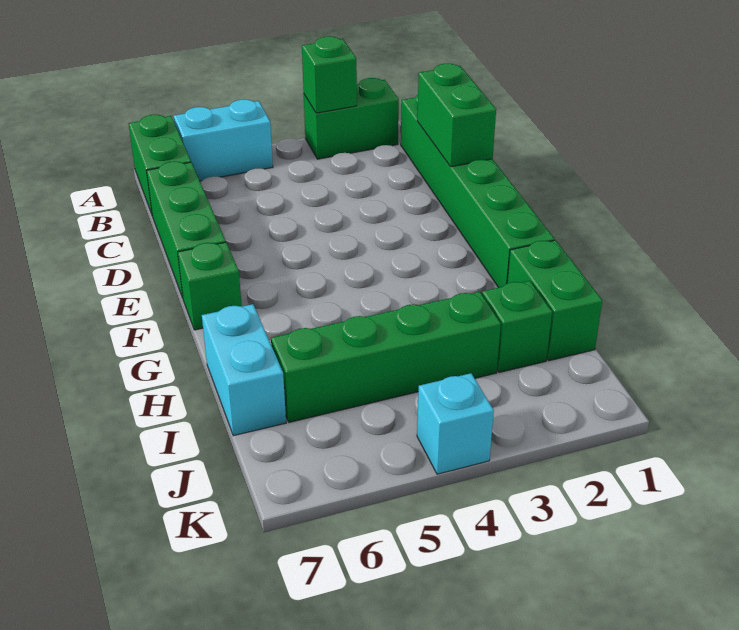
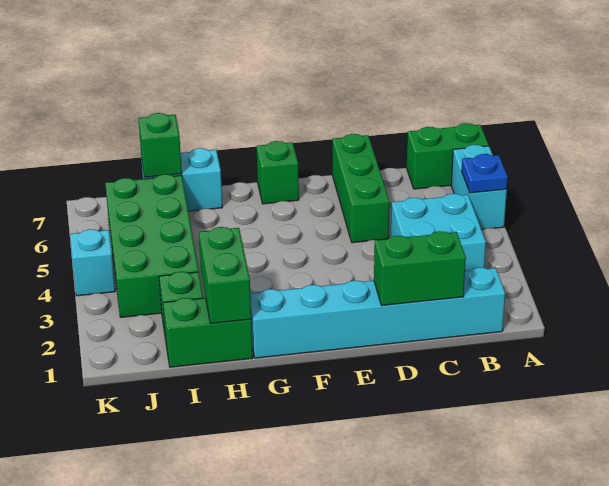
green 1x2 brick [304,78,399,159] -> green 1x2 brick moved to [199,227,251,323]
green 1x1 brick [302,36,357,113] -> green 1x1 brick moved to [138,113,182,177]
none -> blue 1x1 plate [462,154,508,193]
green 1x6 brick [401,95,554,288] -> cyan 1x6 brick [250,268,505,358]
none -> cyan 2x2 brick [391,194,486,271]
green 1x3 brick [147,161,226,298] -> green 1x3 brick turned to [332,134,389,243]
green 1x4 brick [271,292,501,422] -> green 2x4 brick [105,174,199,317]

